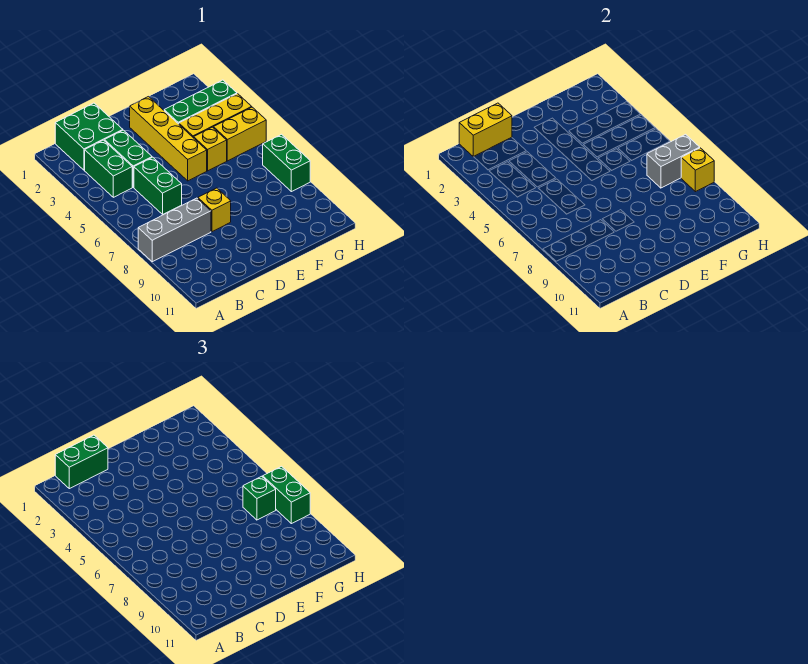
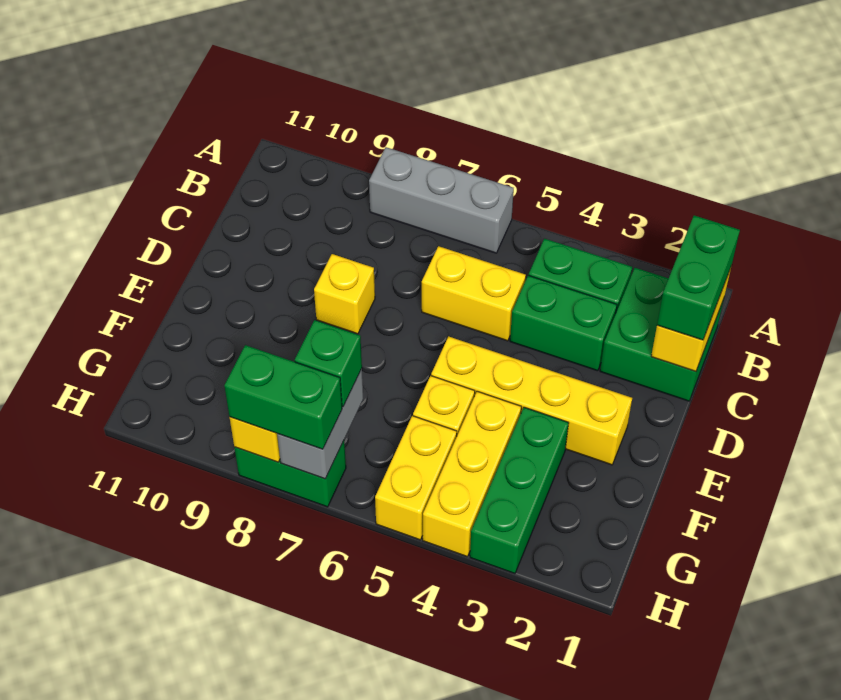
grey 1x3 brick [138,198,211,262] -> grey 1x3 brick turned to [369,147,514,253]
green 1x2 brick [134,157,182,214] -> yellow 1x2 brick [422,246,526,341]

